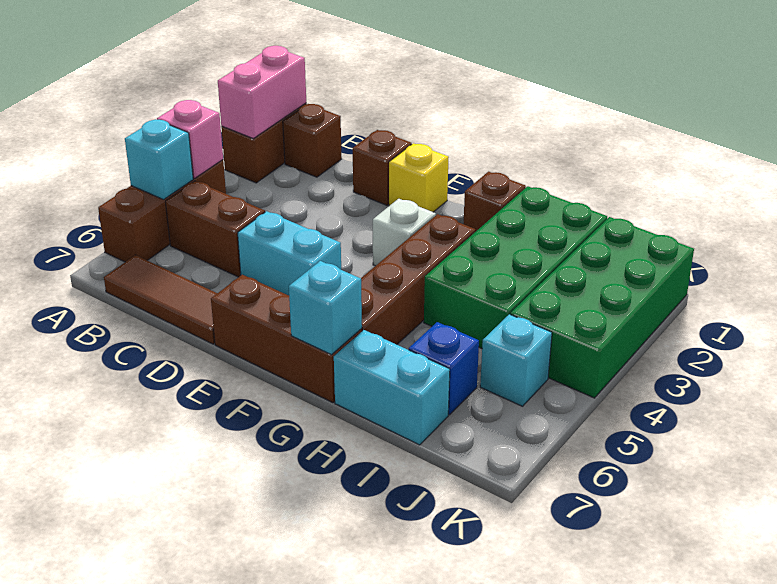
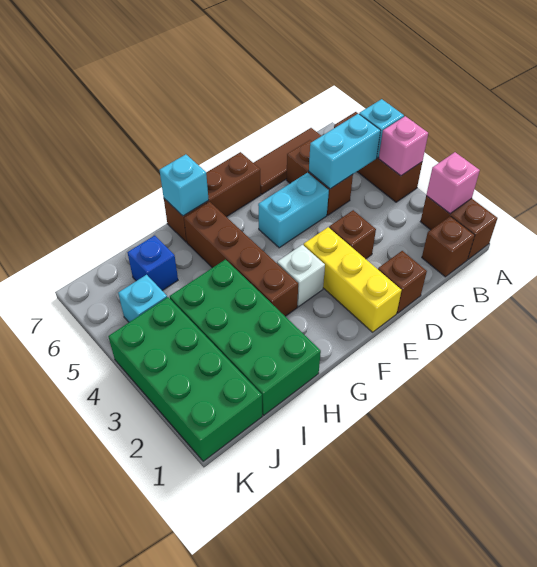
pink 1x2 brick [218,46,306,138] -> pink 1x1 brick [426,152,480,214]
brown 1x2 brick [165,181,265,277] -> brown 1x2 brick turned to [286,140,353,215]
yellow 1x1 brick [389,143,449,212] -> yellow 1x3 brick [304,227,402,332]
brown 1x1 brick [464,172,526,231] -> brown 1x1 brick moved to [329,210,376,259]
cyan 1x2 brick [334,330,450,445] -> cyan 1x2 brick moved to [309,114,380,189]

